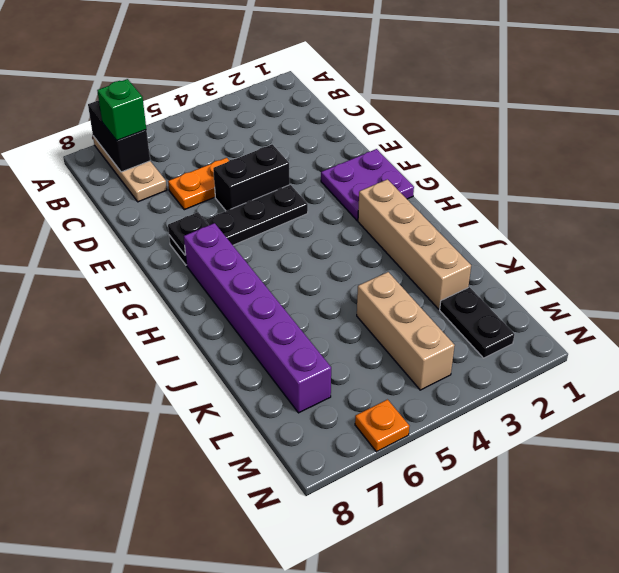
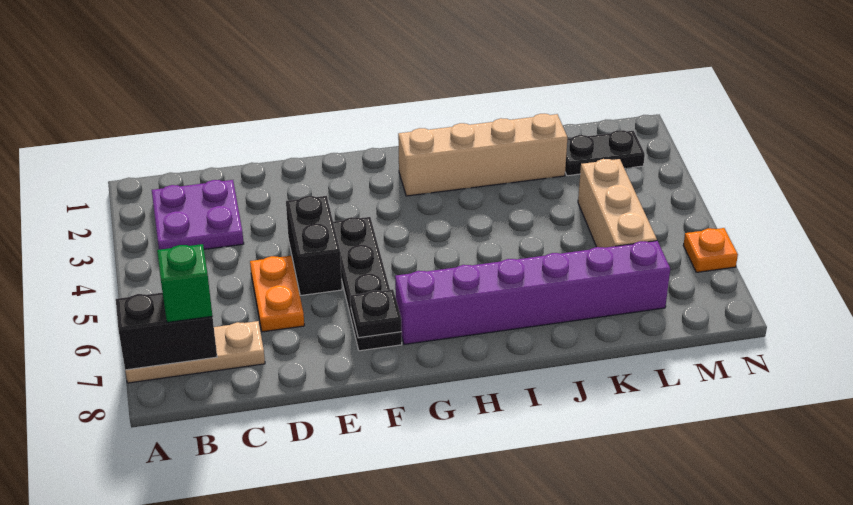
purple 2x2 plate [321,149,414,221] -> purple 2x2 plate moved to [152,180,244,250]
tan 1x3 brick [357,272,455,390] -> tan 1x3 brick turned to [578,159,657,248]

